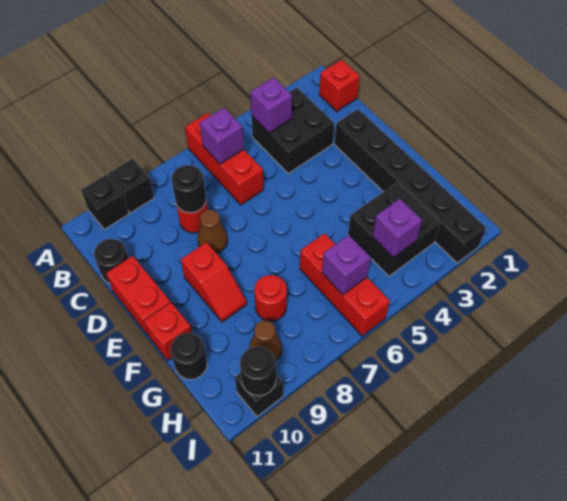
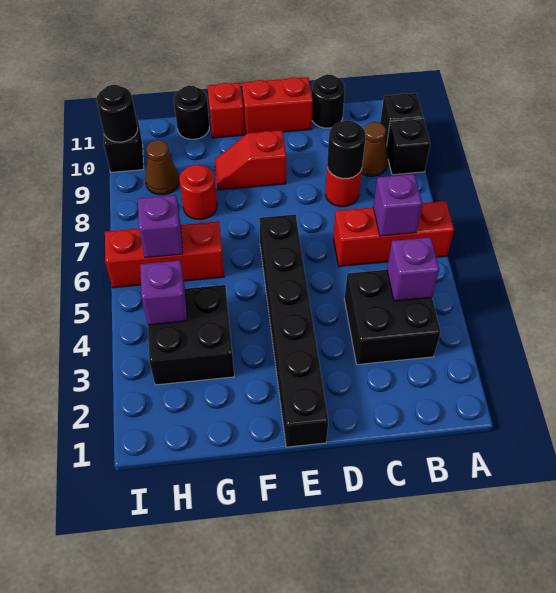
red 1x1 brick [319,60,360,111] -> none
black 1x6 brick [335,109,486,263] -> black 1x6 brick turned to [259,215,328,447]
brown 1x1 cone [197,210,228,253] -> brown 1x1 cone moved to [361,122,388,176]

